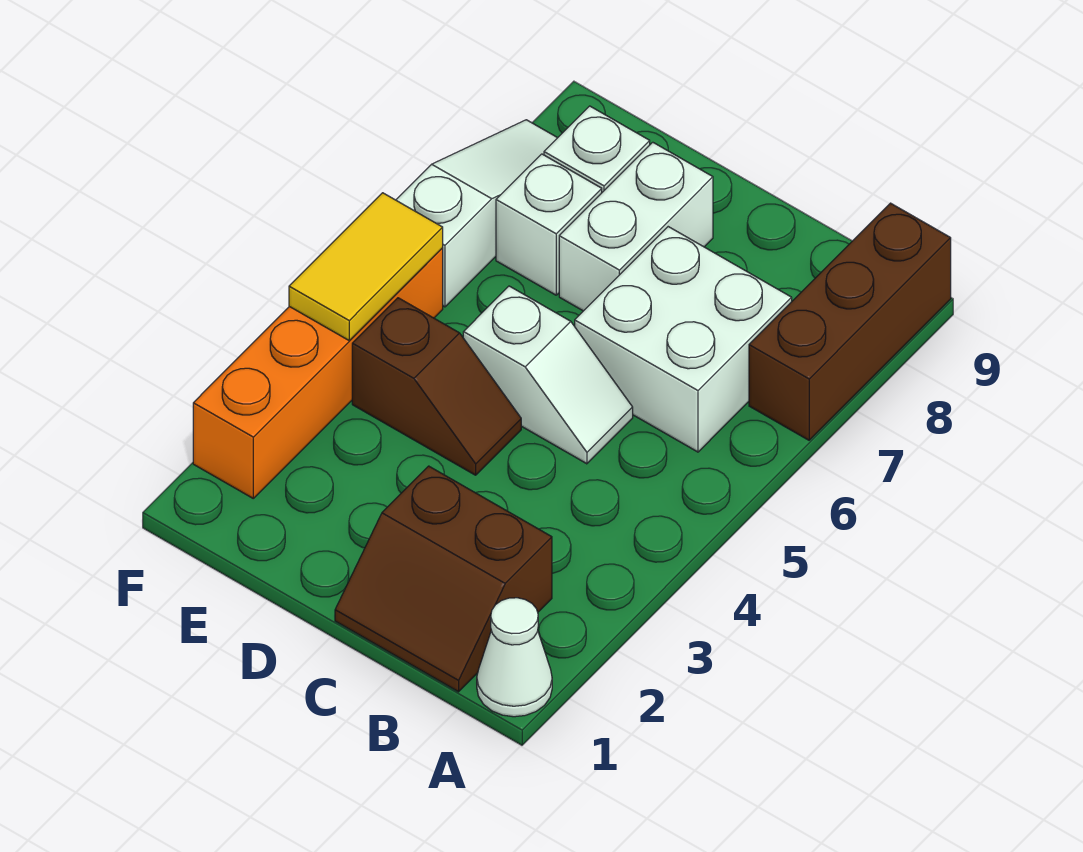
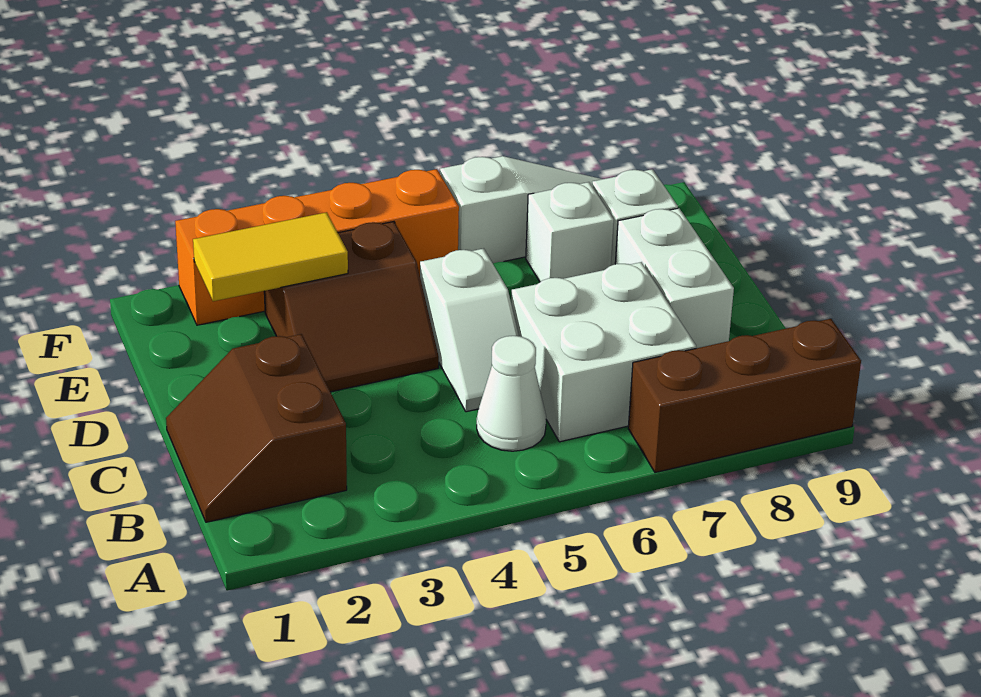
white 1x1 cone [477,598,552,717] -> white 1x1 cone moved to [477,336,546,451]
brown 1x2 slope [352,298,521,475] -> brown 2x2 slope [264,222,439,392]
white 1x2 brick [559,142,713,311] -> white 1x2 brick turned to [615,208,734,348]
yellow 1x2 tile [289,193,443,340] -> yellow 1x2 tile moved to [193,212,348,301]

